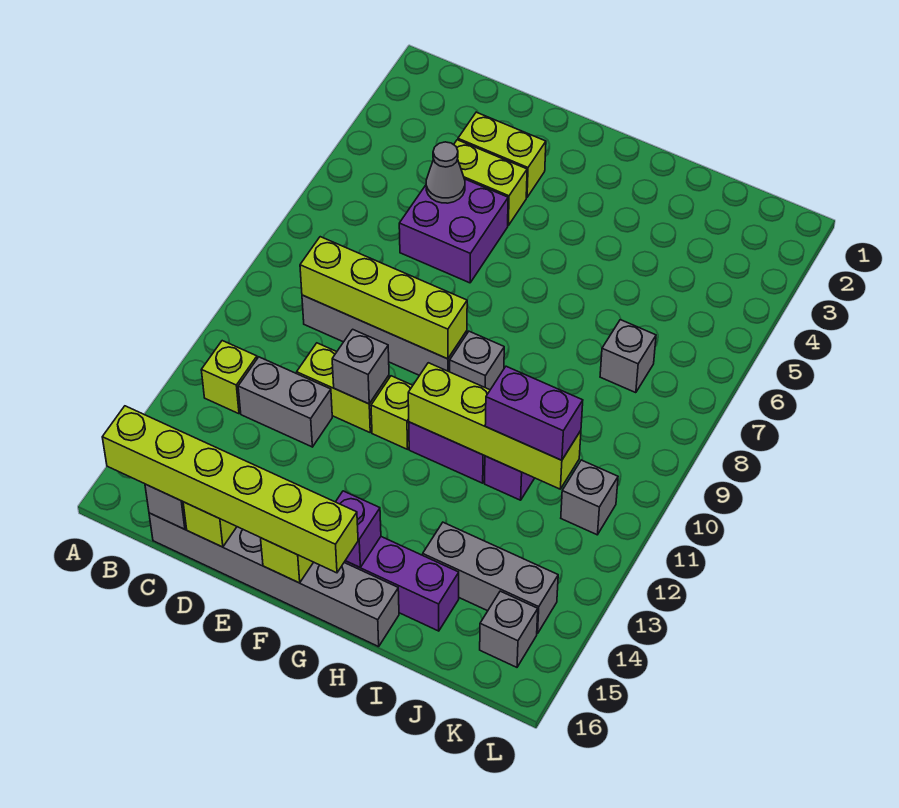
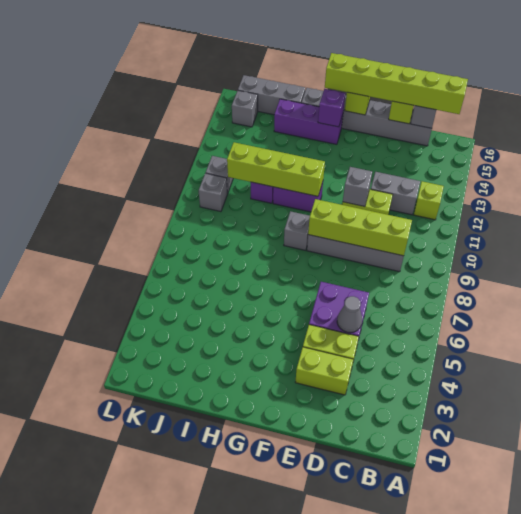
lime 1x1 brick [371,376,413,449] -> none
purple 1x2 brick [485,366,583,460] -> none
grey 1x3 brick [423,522,558,634] -> grey 1x3 brick moved to [238,75,305,115]
grey 1x1 brick [600,320,656,393] -> grey 1x1 brick moved to [199,173,228,212]

